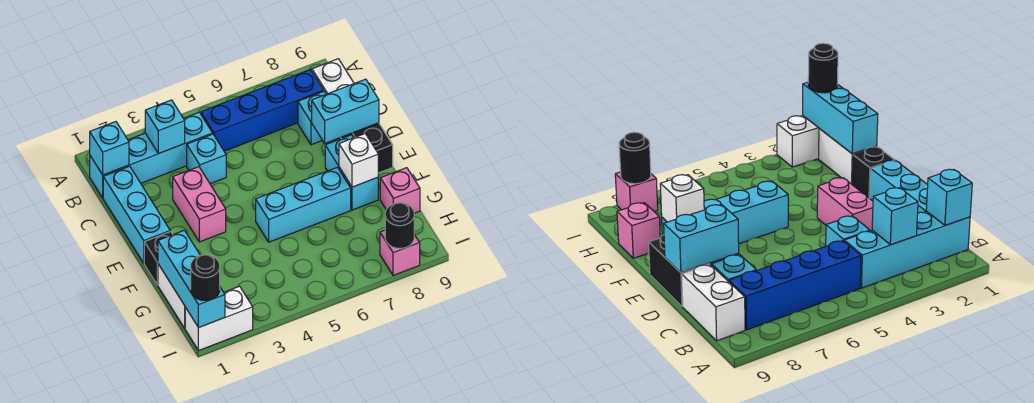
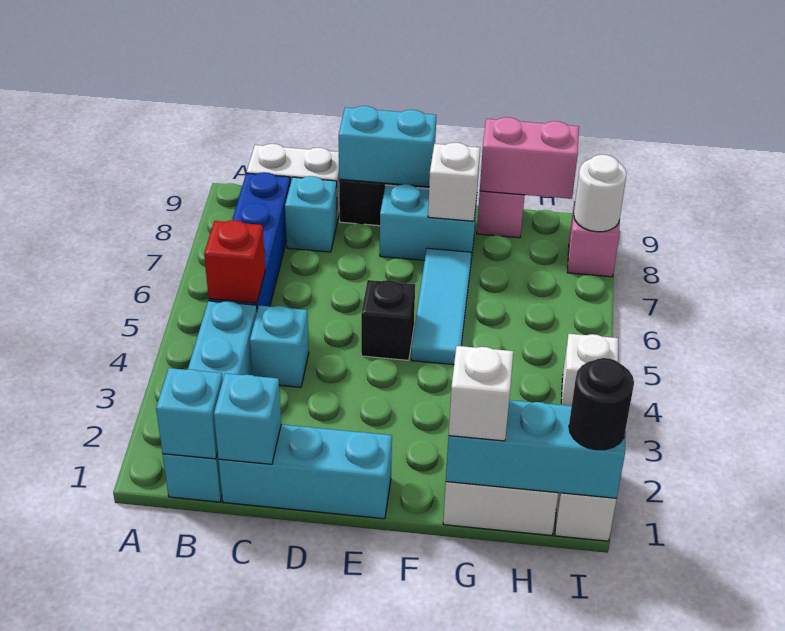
cyan 1x1 brick [145,100,185,154] -> cyan 1x1 brick moved to [214,373,281,464]
none -> red 1x1 brick [204,220,265,303]
pink 1x2 brick [173,167,226,242] -> pink 1x2 brick moved to [480,117,579,199]
cyan 1x2 brick [312,79,379,143] -> cyan 1x2 brick turned to [339,106,436,187]
black 1x1 brick [144,232,173,285] -> black 1x1 brick moved to [361,280,415,360]
cyan 1x3 brick [256,167,351,242] -> cyan 1x3 tile [411,248,472,365]
none -> white 1x1 brick [449,346,513,441]
none -> white 1x1 brick [561,334,618,406]
black 1x1 round brick [385,203,414,249] -> white 1x1 round brick [574,155,627,232]

